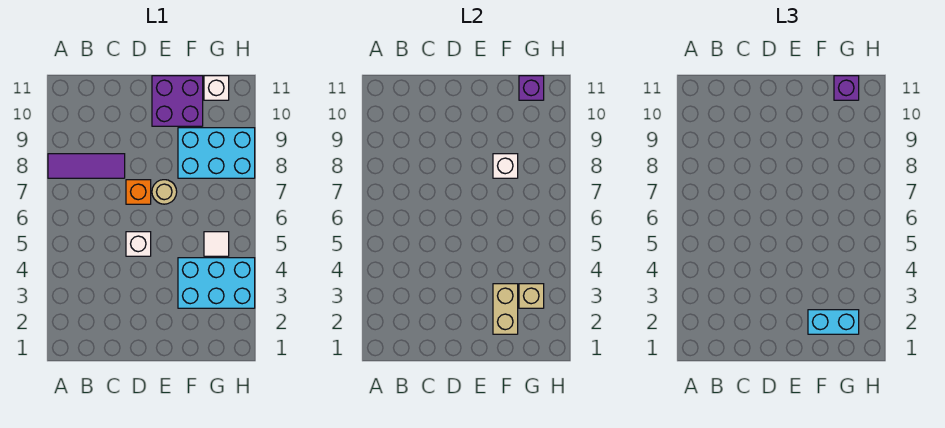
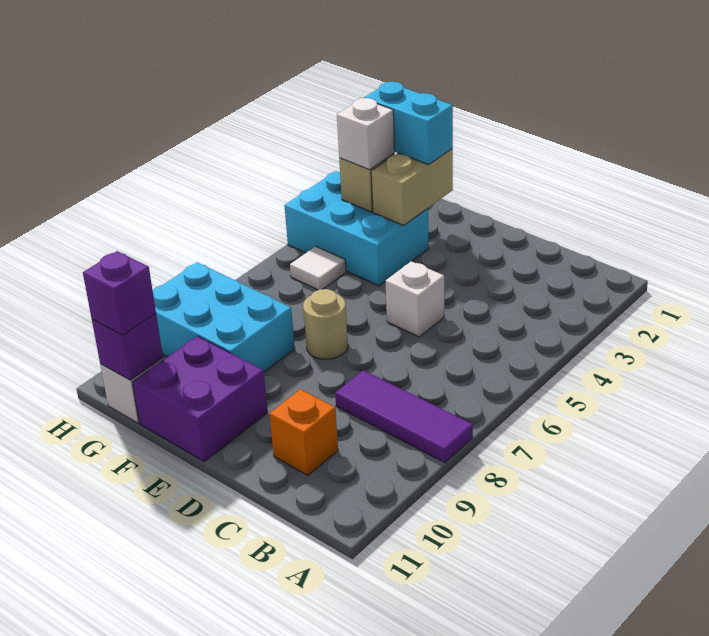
orange 1x1 brick [126,180,151,204] -> orange 1x1 brick moved to [270,389,338,475]
white 1x1 brick [493,154,518,178] -> white 1x1 brick moved to [337,98,395,170]

